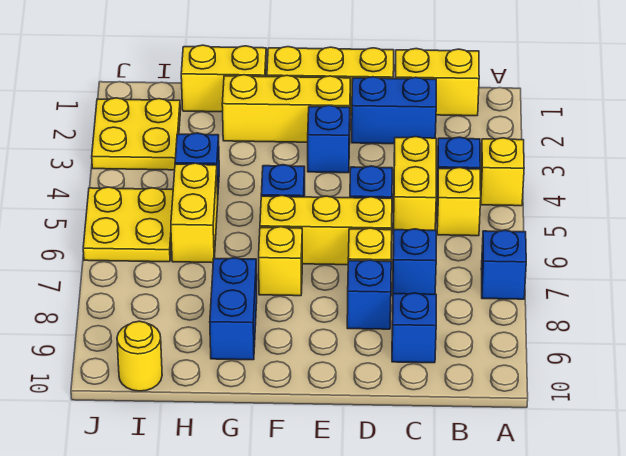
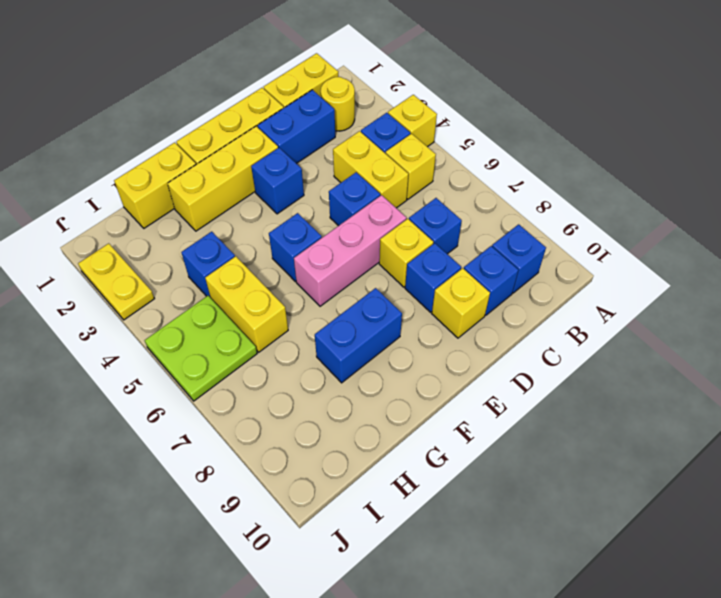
blue 1x1 brick [481,230,526,299] -> blue 1x1 brick moved to [492,224,546,293]
yellow 1x3 brick [260,195,392,265] -> pink 1x3 brick [294,195,406,306]
yellow 1x1 brick [259,227,302,296] -> yellow 1x1 brick moved to [432,268,490,338]
blue 1x2 brick [210,258,257,360] -> blue 1x2 brick turned to [315,288,402,383]
yellow 2x2 plate [92,98,180,170] -> yellow 1x2 plate [78,243,155,320]
yellow 2x2 plate [83,187,173,262] -> lime 2x2 plate [145,296,257,401]
yellow 1x1 round brick [117,321,162,391] -> yellow 1x1 round brick moved to [321,77,355,131]

